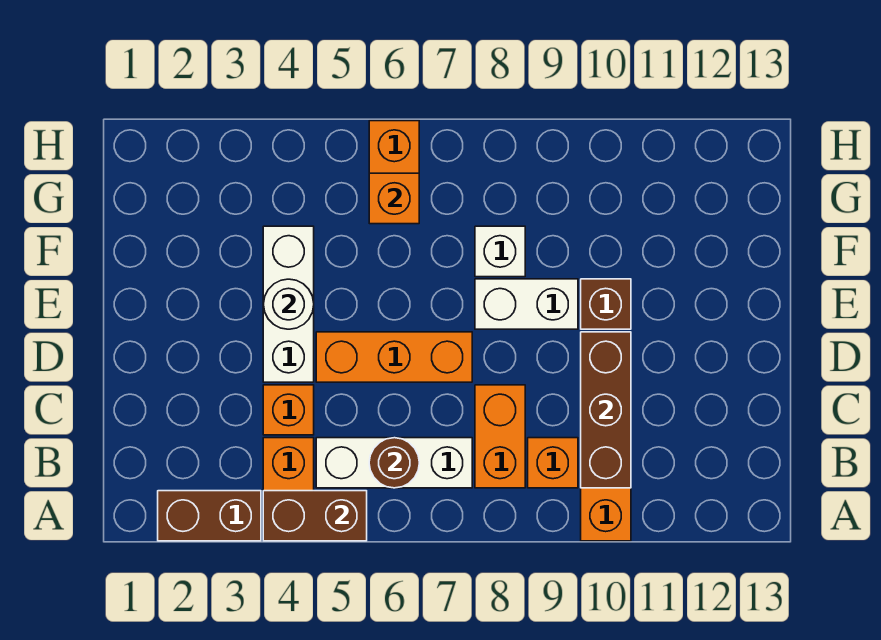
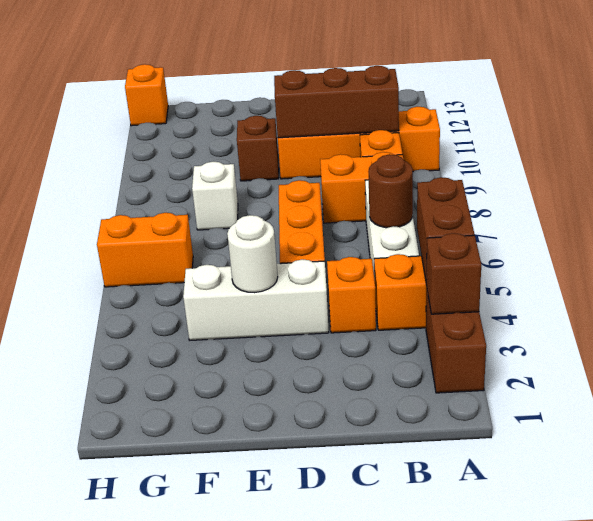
none -> brown 1x1 brick [426,233,481,314]
white 1x2 brick [475,279,578,329] -> none
orange 1x1 brick [369,173,419,224] -> orange 1x1 brick moved to [125,64,168,126]

